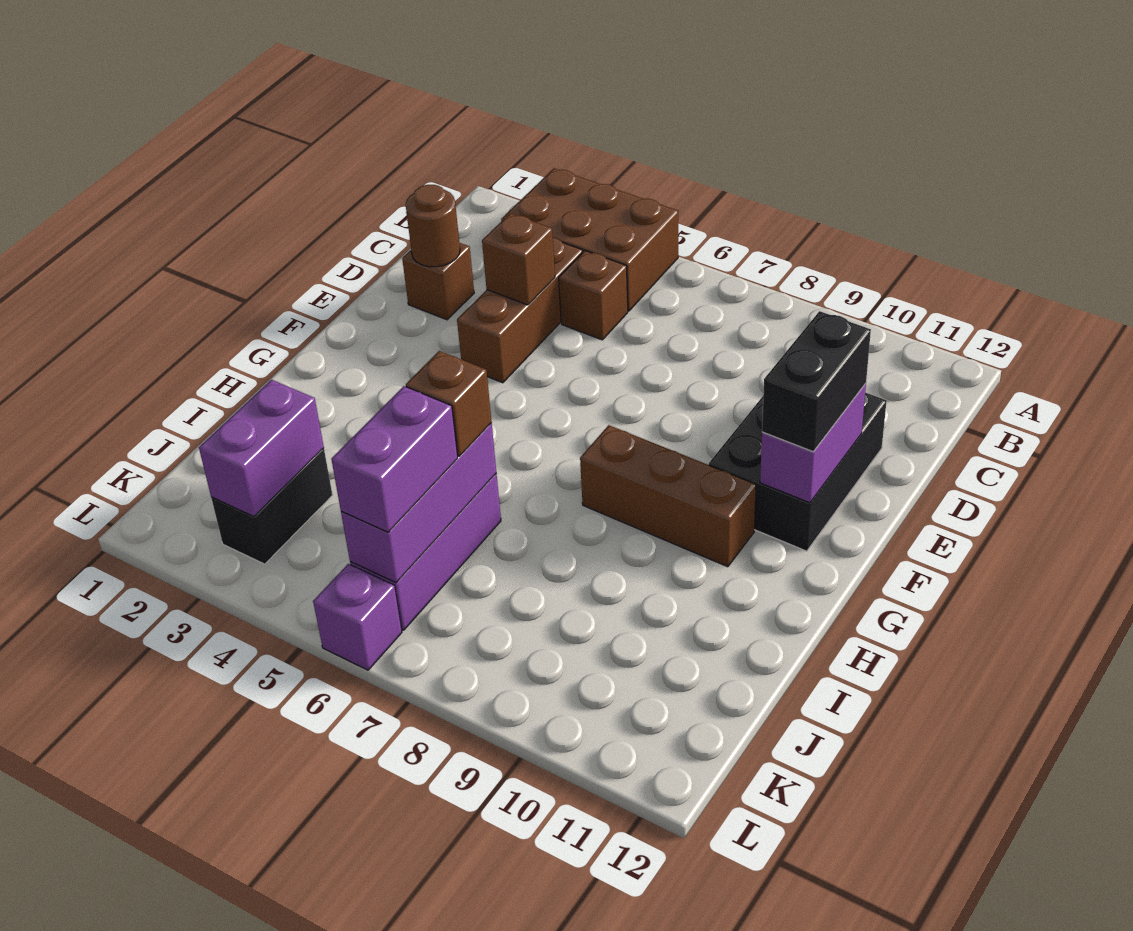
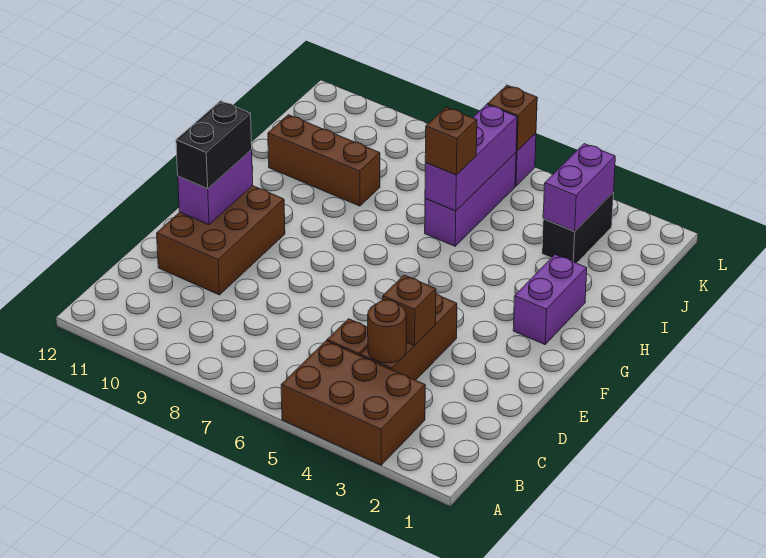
brown 1x1 brick [402,243,474,320] -> brown 1x1 brick moved to [488,85,537,151]
brown 1x1 round brick [406,185,460,267] -> brown 1x1 round brick moved to [368,300,406,363]
black 2x3 brick [709,392,887,551] -> brown 2x3 brick [157,186,285,295]
brown 1x3 brick [580,425,756,567] -> brown 1x3 brick moved to [268,115,380,206]
purple 1x2 brick [331,386,458,532] -> purple 1x2 brick moved to [513,255,587,345]

